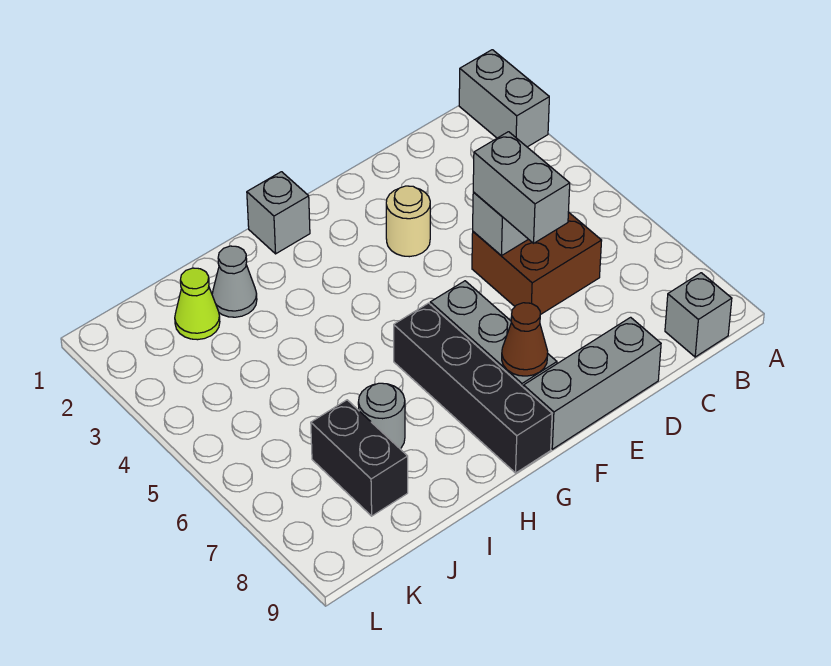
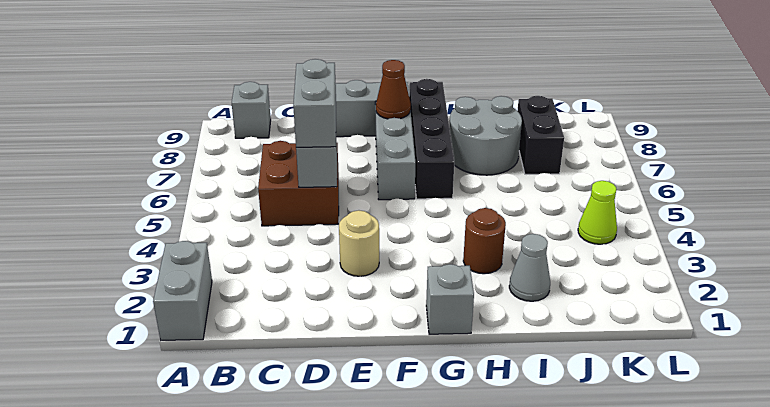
none -> brown 1x1 round brick [463,208,506,274]
grey 1x1 round brick [358,383,405,449] -> grey 2x2 round brick [449,96,522,175]
lime 1x1 cone [175,268,220,340] -> lime 1x1 cone moved to [578,181,617,244]

